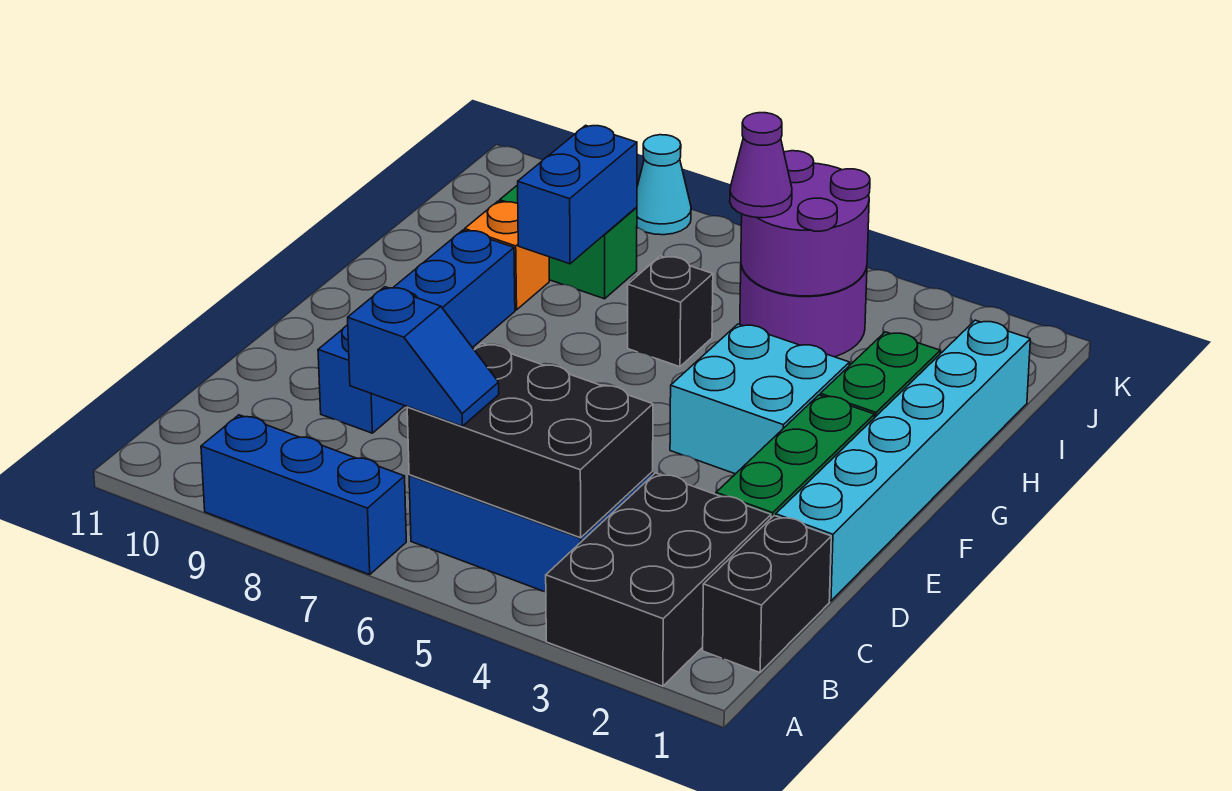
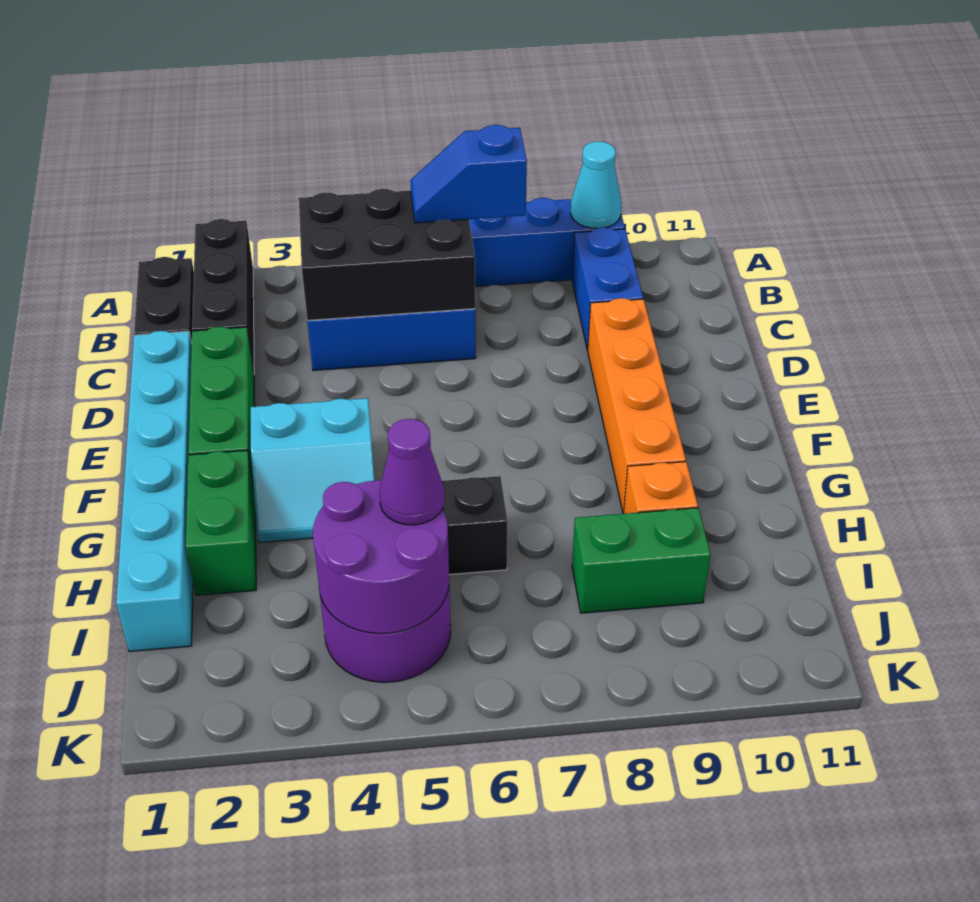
black 2x3 brick [546,473,771,686] -> black 1x3 brick [192,219,254,371]
blue 1x4 brick [318,230,515,433] -> orange 1x4 brick [588,298,686,513]
cyan 2x2 brick [670,324,850,474] -> cyan 2x2 slope [250,398,375,543]
blue 1x2 brick [518,125,637,264] -> blue 1x2 brick moved to [572,227,643,350]
cyan 1x1 cone [637,135,691,235] -> cyan 1x1 cone moved to [571,142,621,228]

